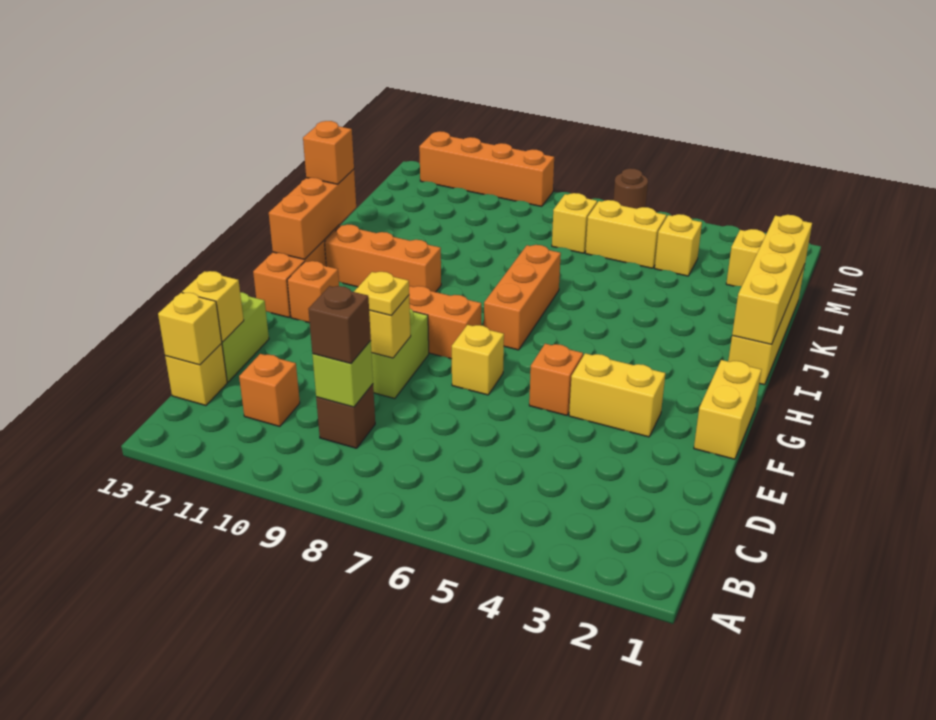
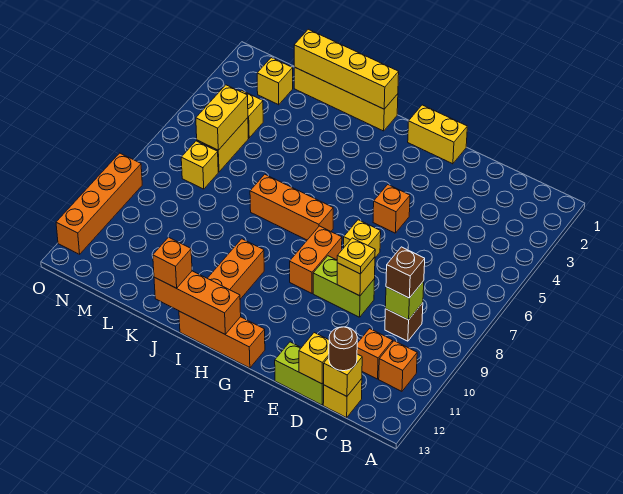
yellow 1x2 brick [569,353,665,437] -> yellow 1x2 brick moved to [196,85,248,150]
orange 1x1 brick [287,261,339,323] -> orange 1x1 brick moved to [379,341,417,391]
brown 1x1 round brick [613,168,648,209] -> brown 1x1 round brick moved to [329,327,357,371]

